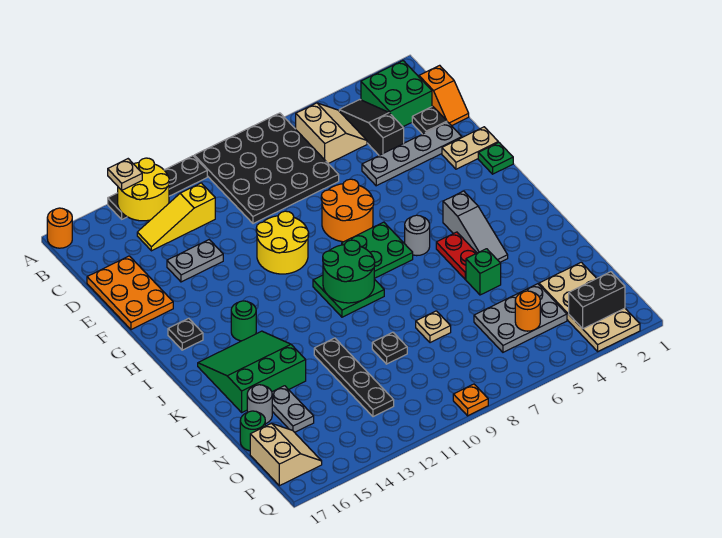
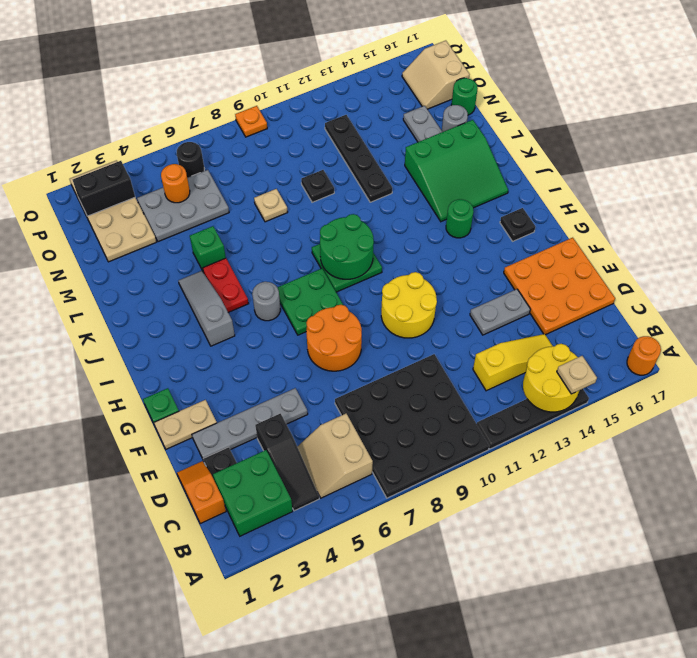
orange 2x3 plate [87,256,173,330] -> orange 3x3 plate [504,238,615,335]
none -> black 1x1 round brick [177,142,204,178]

